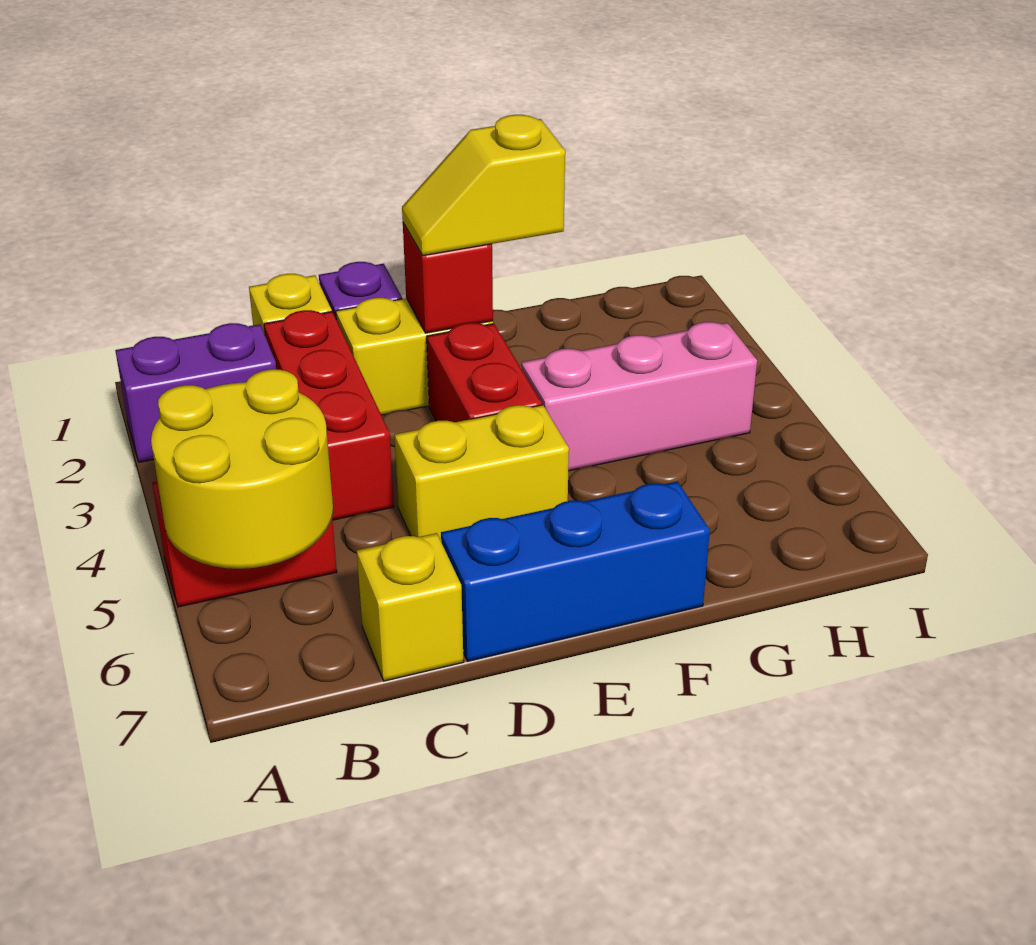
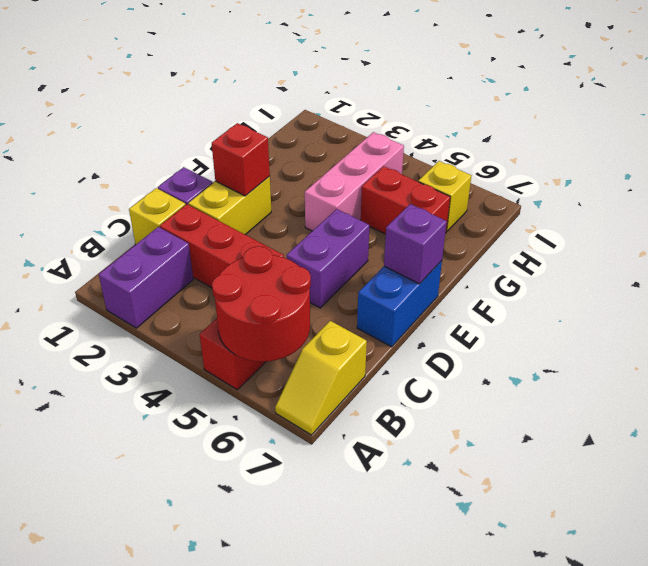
yellow 2x2 round brick [151,369,333,569] -> red 2x2 round brick [212,246,311,362]
yellow 1x1 brick [357,533,464,681] -> yellow 1x1 brick moved to [418,161,471,231]
yellow 1x2 brick [395,405,569,541] -> purple 1x2 brick [287,209,370,308]
blue 1x3 brick [441,481,710,661] -> blue 1x2 brick [357,261,442,347]
yellow 1x2 slope [402,115,565,256] -> yellow 1x2 slope moved to [275,321,367,435]
red 1x2 brick [427,323,542,422] -> red 1x2 brick moved to [361,166,450,234]
none -> purple 1x1 brick [384,204,447,284]

